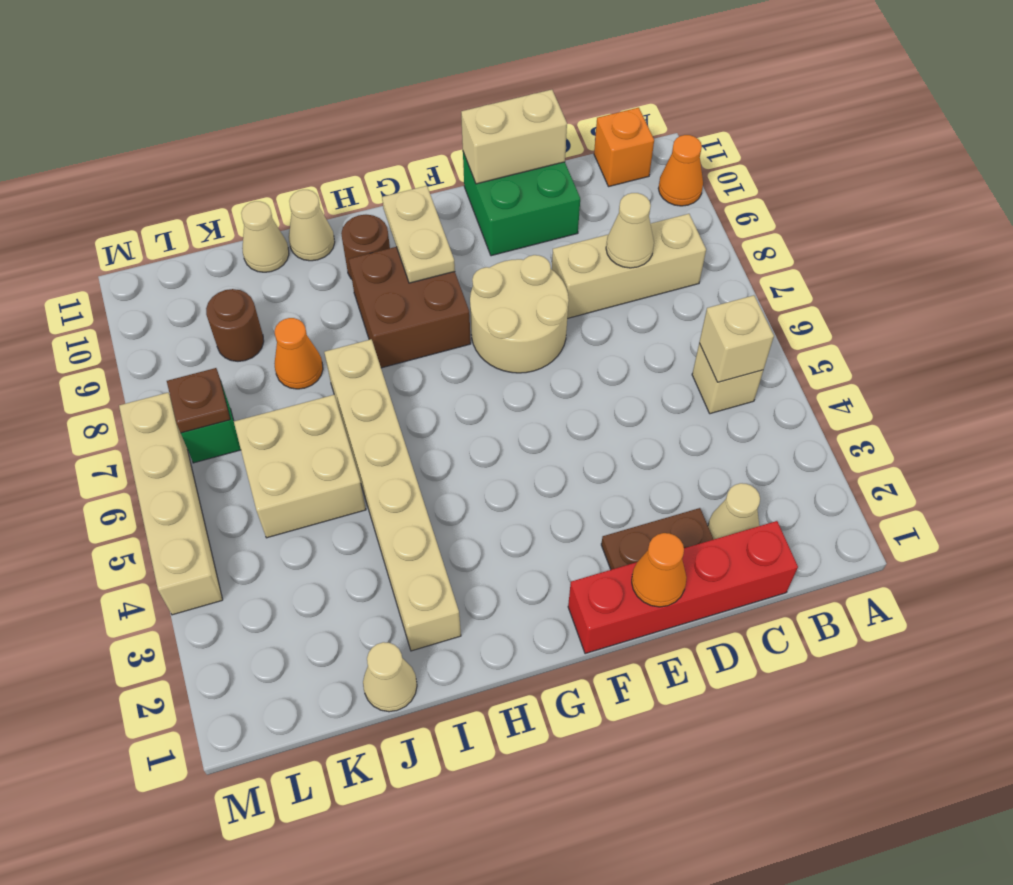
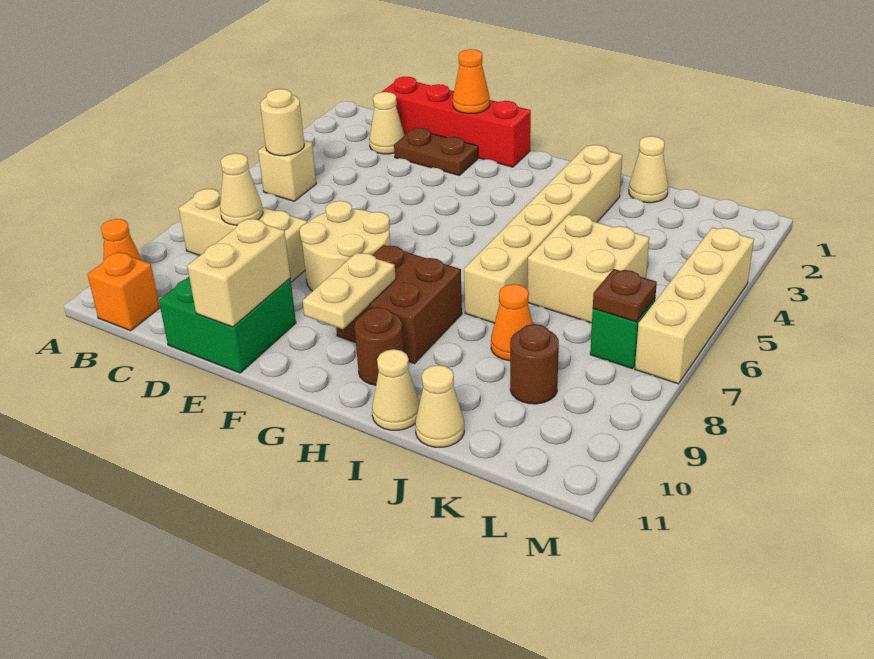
tan 1x1 brick [699,295,774,382] -> tan 1x1 round brick [260,89,304,156]
tan 1x2 brick [461,90,567,184] -> tan 1x2 brick turned to [187,219,290,327]

